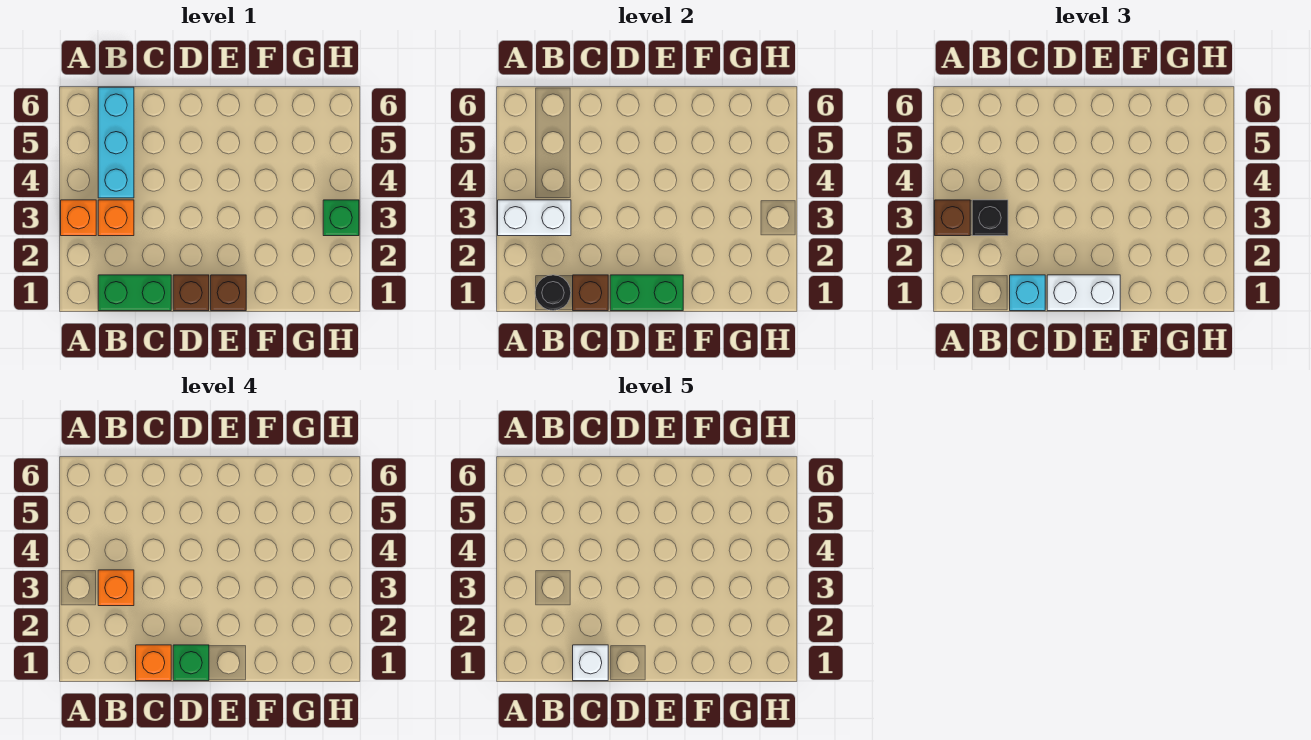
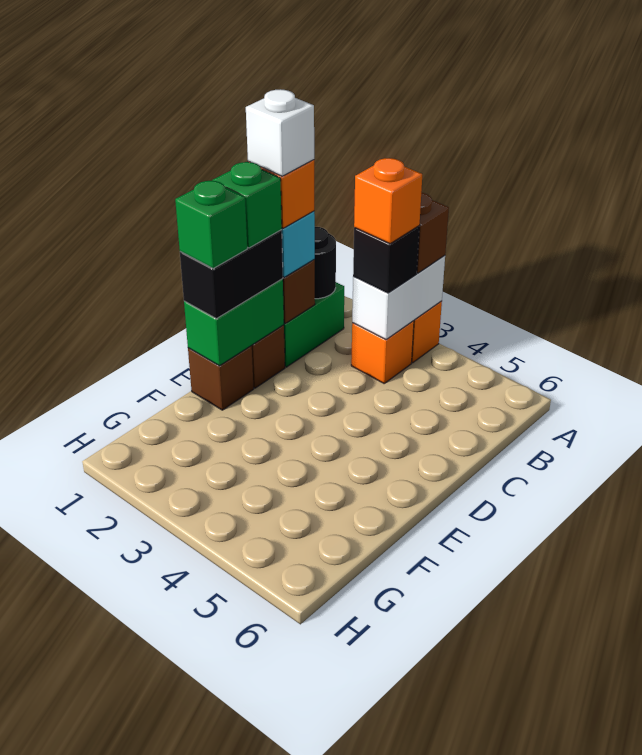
cyan 1x3 brick [98,87,134,198] -> none
white 1x2 brick [1047,275,1120,311] -> black 1x2 brick [180,230,283,319]
green 1x1 brick [323,200,359,236] -> green 1x1 brick moved to [175,181,247,269]

